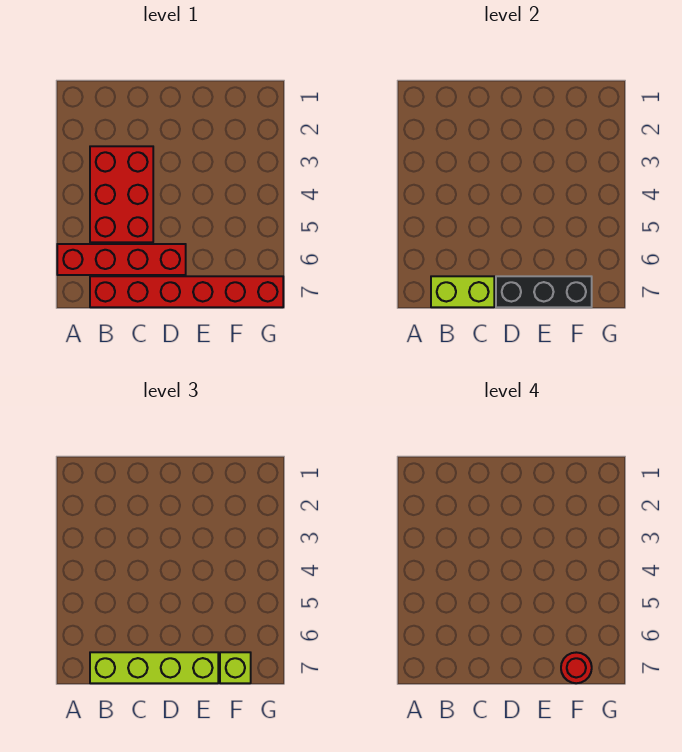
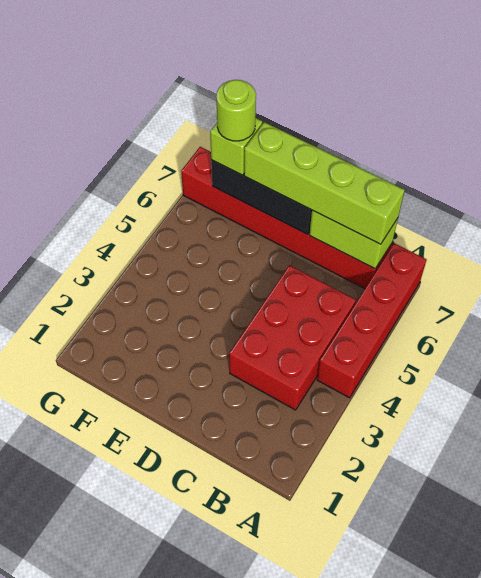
red 1x4 brick [57,244,186,275] -> red 1x4 brick turned to [317,243,427,398]
red 1x1 round brick [561,652,592,683] -> lime 1x1 round brick [216,80,256,141]

